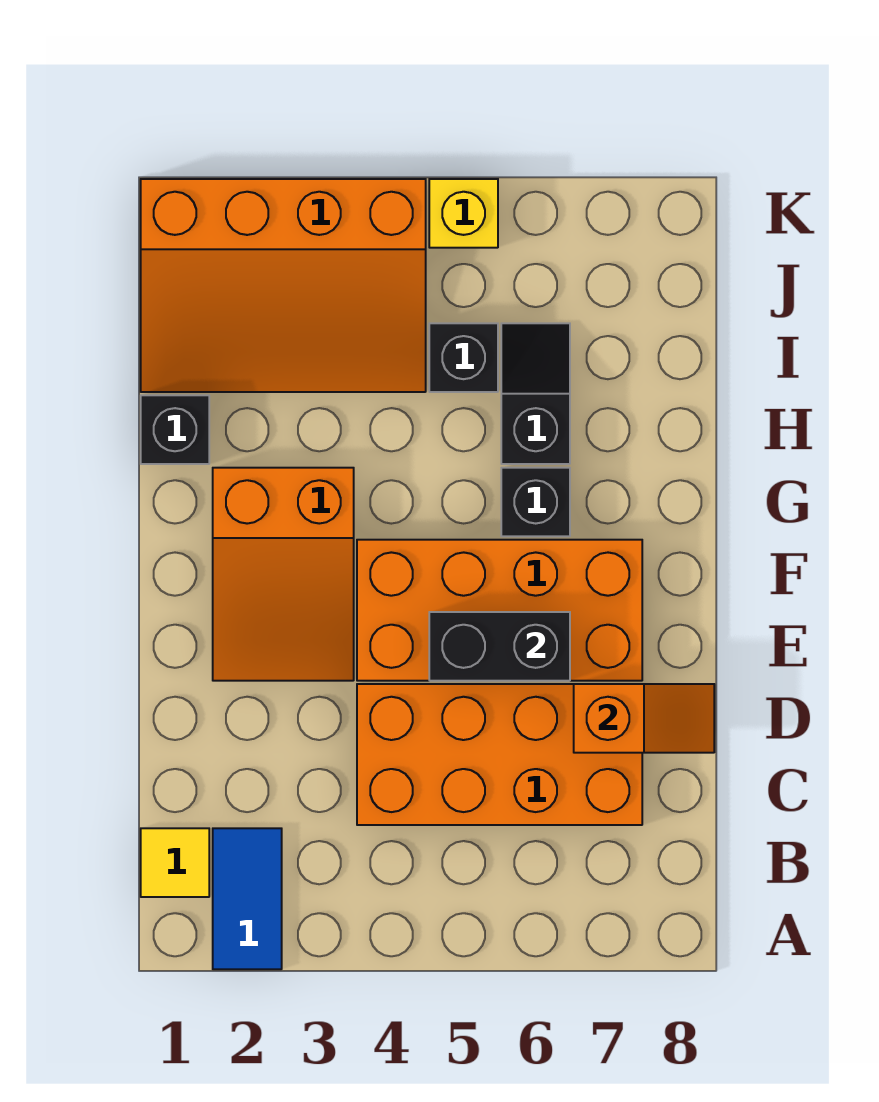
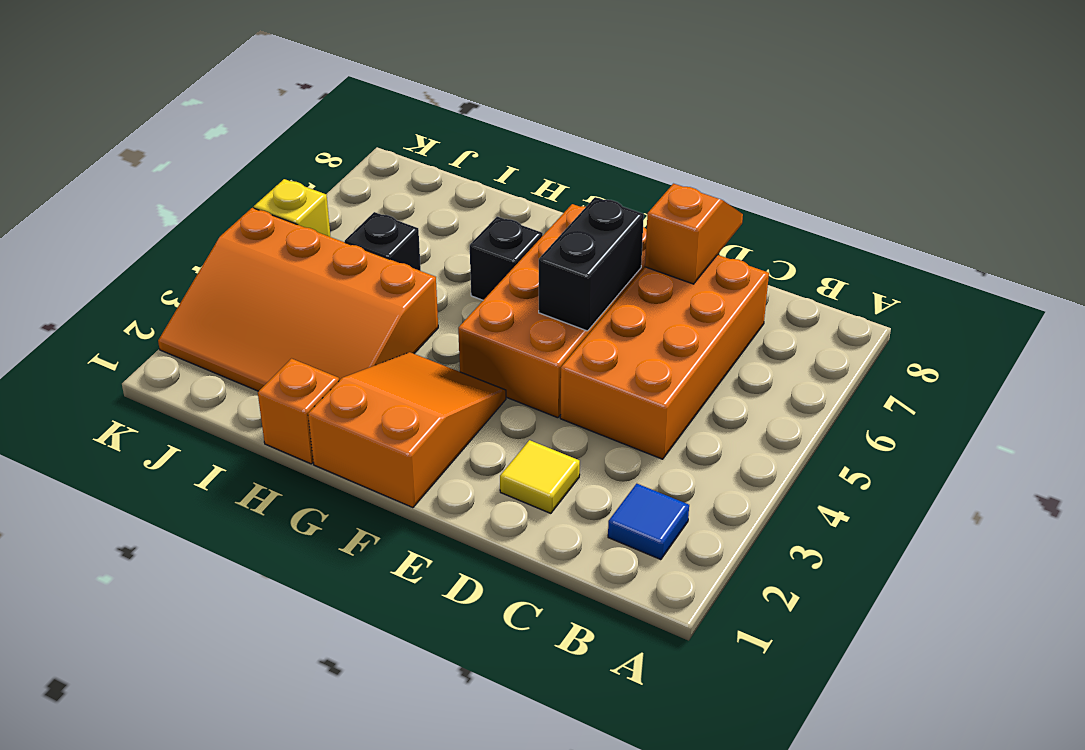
blue 1x2 tile [213,828,282,969] -> blue 1x1 tile [608,484,689,560]
yellow 1x1 tile [141,828,209,897] -> yellow 1x1 tile moved to [500,440,580,513]
orange 2x3 slope [213,468,354,681] -> orange 2x3 slope turned to [308,352,506,508]
black 1x1 brick [141,395,209,464] -> orange 1x1 brick [258,359,339,464]
black 1x2 slope [501,323,570,464] -> none
orange 3x4 slope [141,179,426,392] -> orange 3x4 slope turned to [158,208,438,391]

